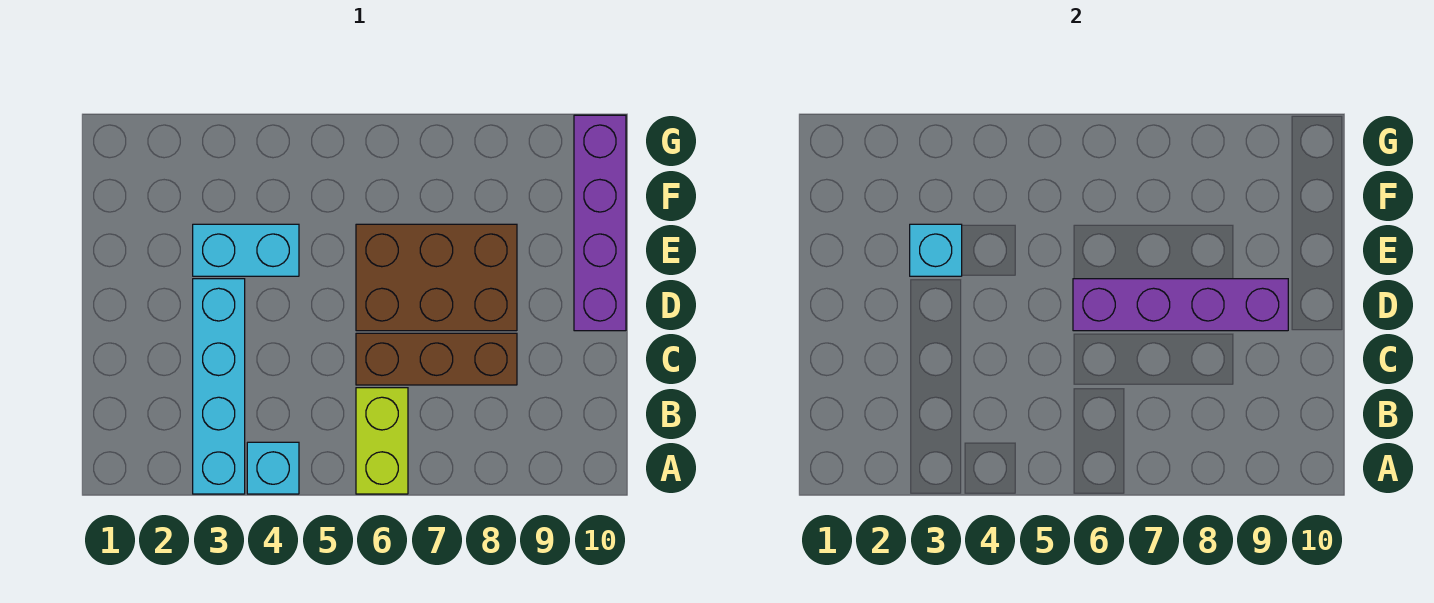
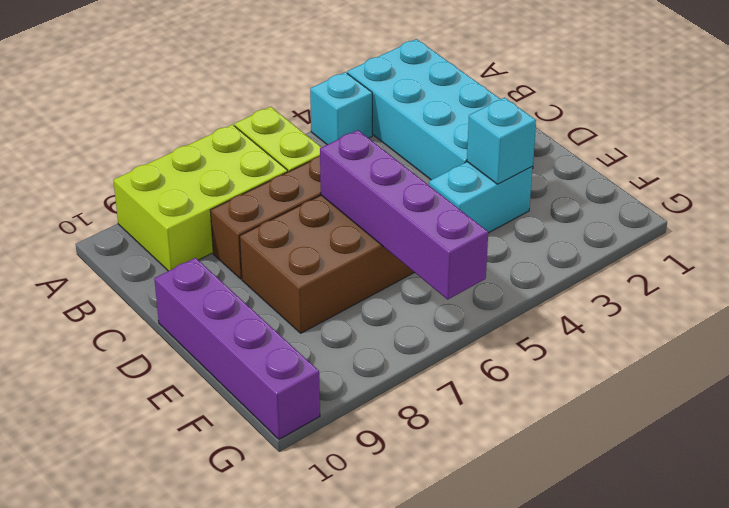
cyan 1x4 brick [193,279,245,494] -> cyan 2x4 brick [347,39,536,180]
none -> lime 2x3 brick [113,125,288,271]
purple 1x4 brick [1073,279,1288,331] -> purple 1x4 brick turned to [320,130,488,299]

